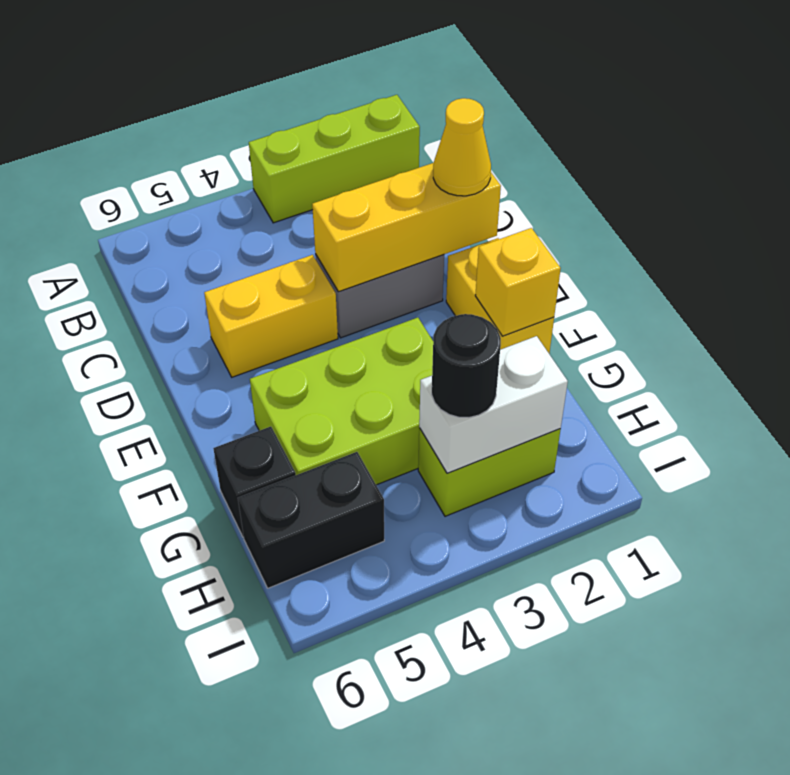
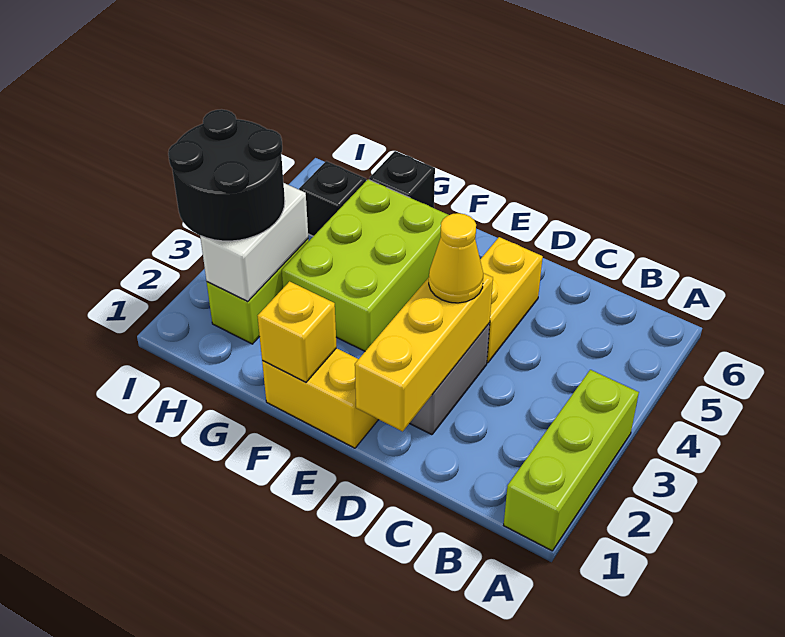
yellow 1x1 cone [433,98,491,196] -> yellow 1x1 cone moved to [429,213,483,303]
black 1x1 round brick [432,314,501,418] -> black 2x2 round brick [168,109,285,241]
black 1x2 brick [238,452,384,588] -> black 1x1 brick [299,161,366,236]

